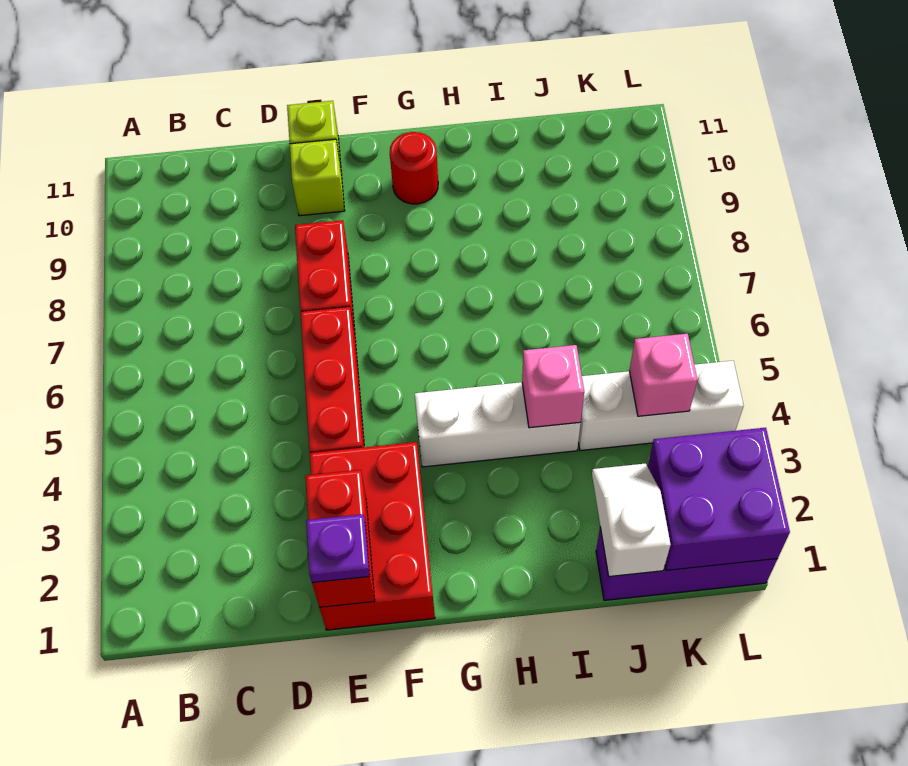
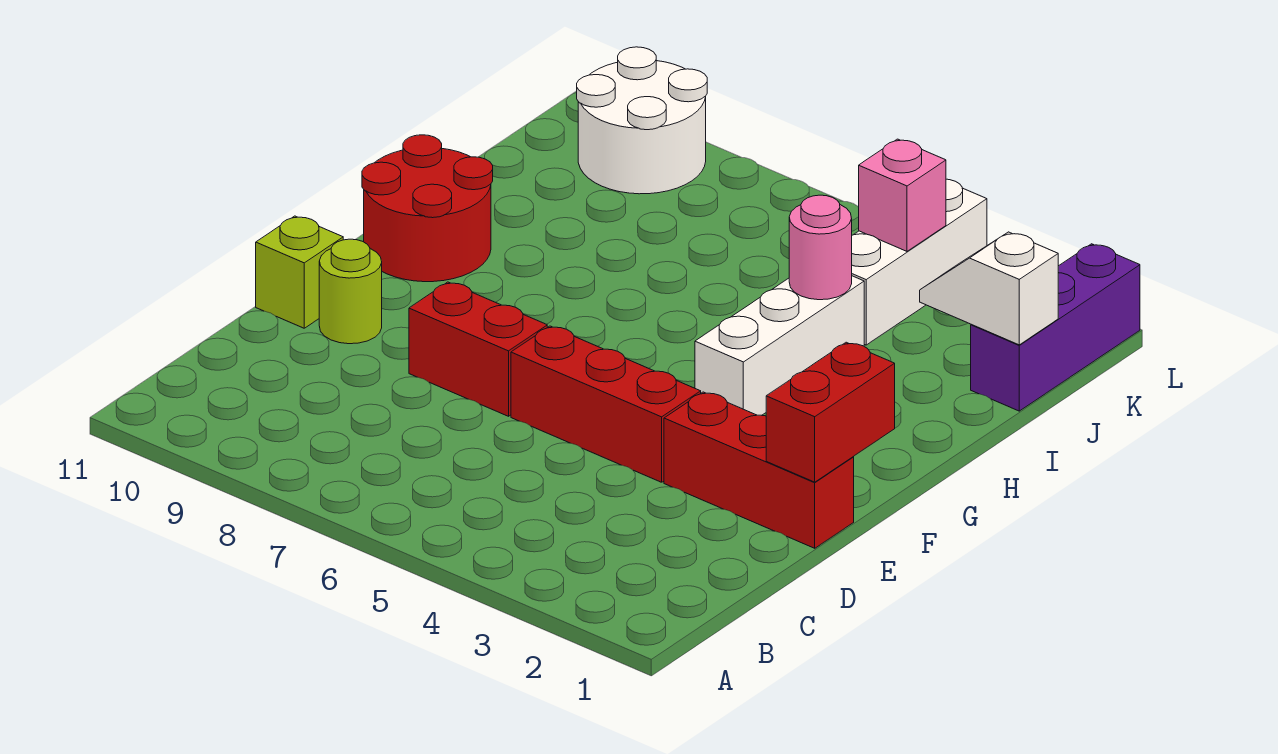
red 2x3 brick [310,442,435,630] -> red 1x3 brick [664,392,854,548]
red 1x2 brick [305,470,375,607] -> red 1x2 brick turned to [766,342,895,482]
purple 1x1 plate [306,514,370,583] -> none
lime 1x1 brick [290,139,345,216] -> lime 1x1 round brick [319,239,382,344]
red 1x1 round brick [390,132,438,204] -> red 2x2 round brick [362,135,493,282]
pink 1x1 brick [522,345,584,428] -> pink 1x1 round brick [789,195,852,300]
purple 2x2 brick [648,428,790,570] -> none
none -> white 2x2 round brick [577,47,707,194]

